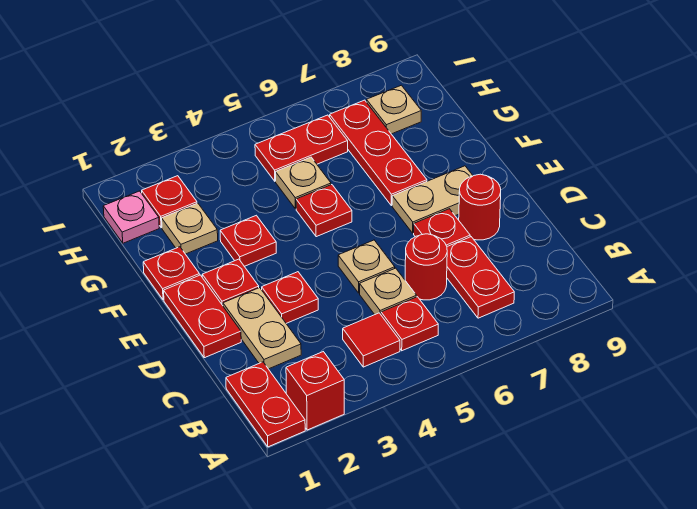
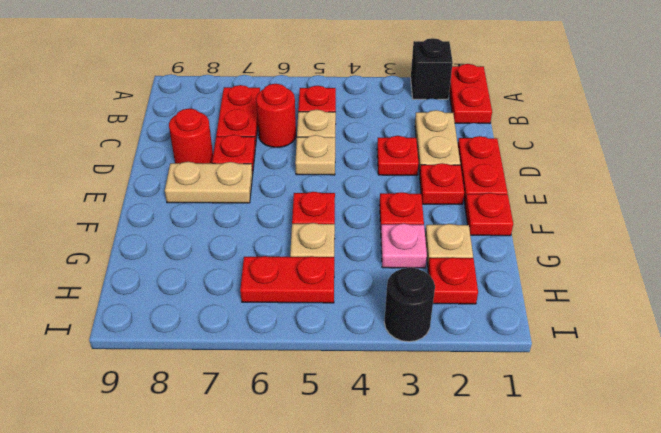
red 1x1 brick [286,352,344,430] -> black 1x1 brick [411,38,453,99]
red 1x1 tile [343,313,400,367] -> none
red 1x3 plate [330,100,427,206] -> none
pink 1x1 plate [103,191,159,243] -> pink 1x1 plate moved to [381,223,427,268]
tan 1x1 plate [367,85,421,134] -> none
none -> black 1x1 round brick [384,267,435,342]

